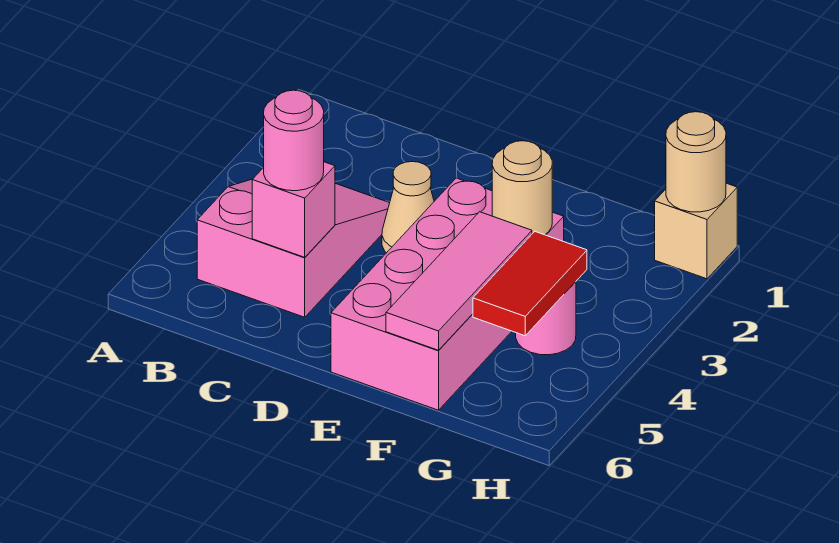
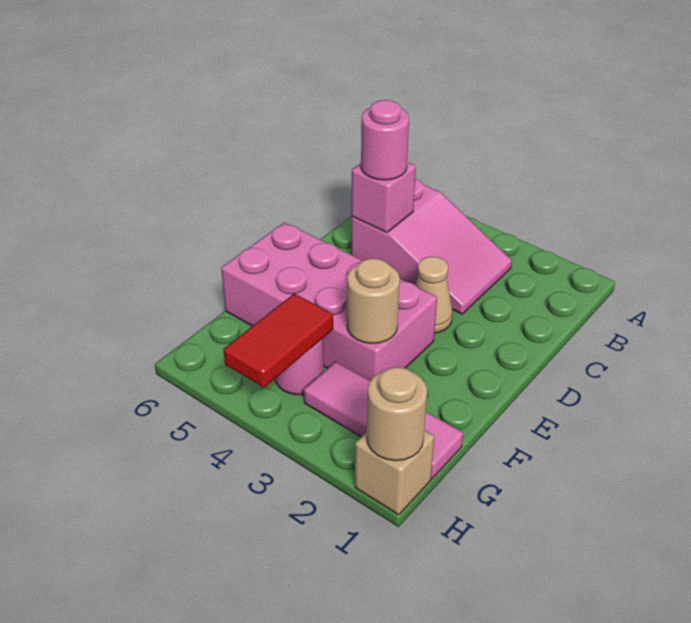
pink 1x3 tile [386,212,532,350] -> pink 1x3 tile moved to [304,361,463,479]
red 1x2 tile [473,232,587,336] -> red 1x2 tile turned to [223,294,333,387]

